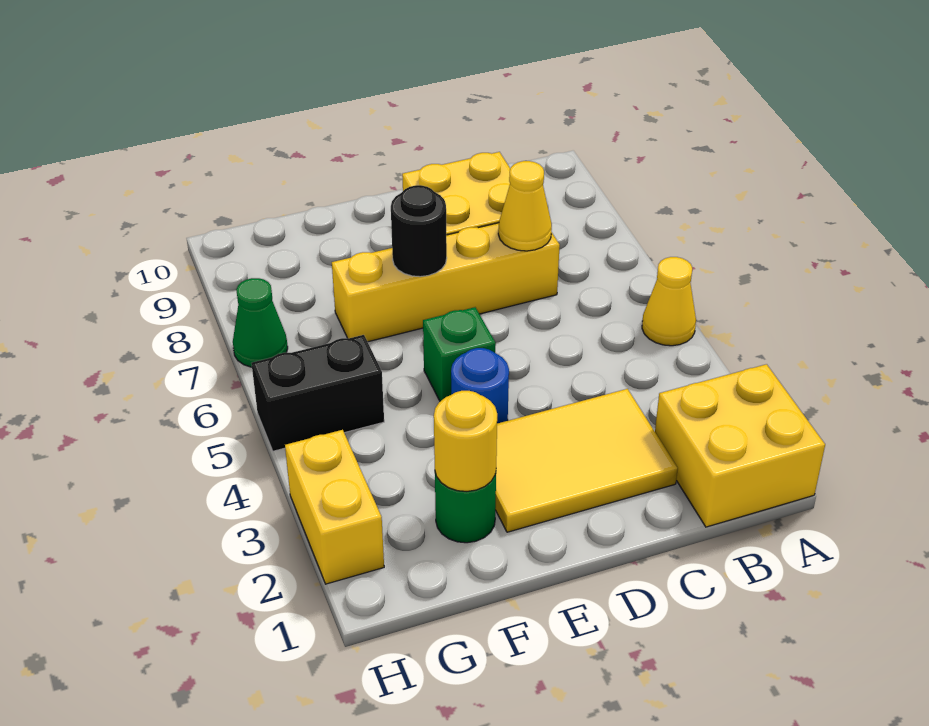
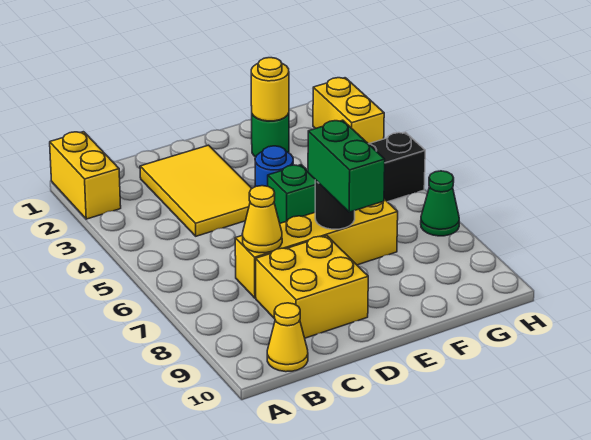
yellow 2x2 brick [655,364,825,527] -> yellow 1x2 brick [50,132,121,219]
yellow 1x1 cone [642,257,696,346] -> yellow 1x1 cone moved to [267,303,308,372]
yellow 2x3 tile [495,389,678,532] -> yellow 2x3 tile turned to [140,145,252,236]
none -> green 1x2 brick [308,120,385,212]

